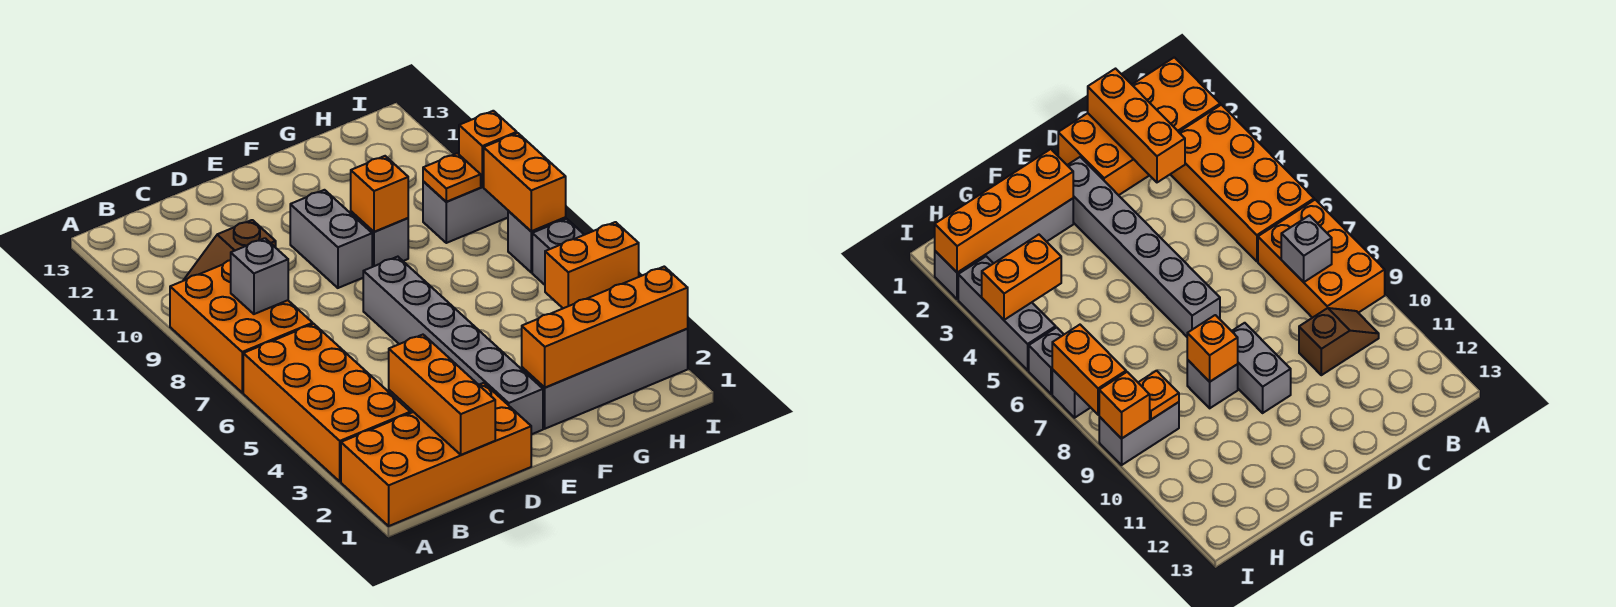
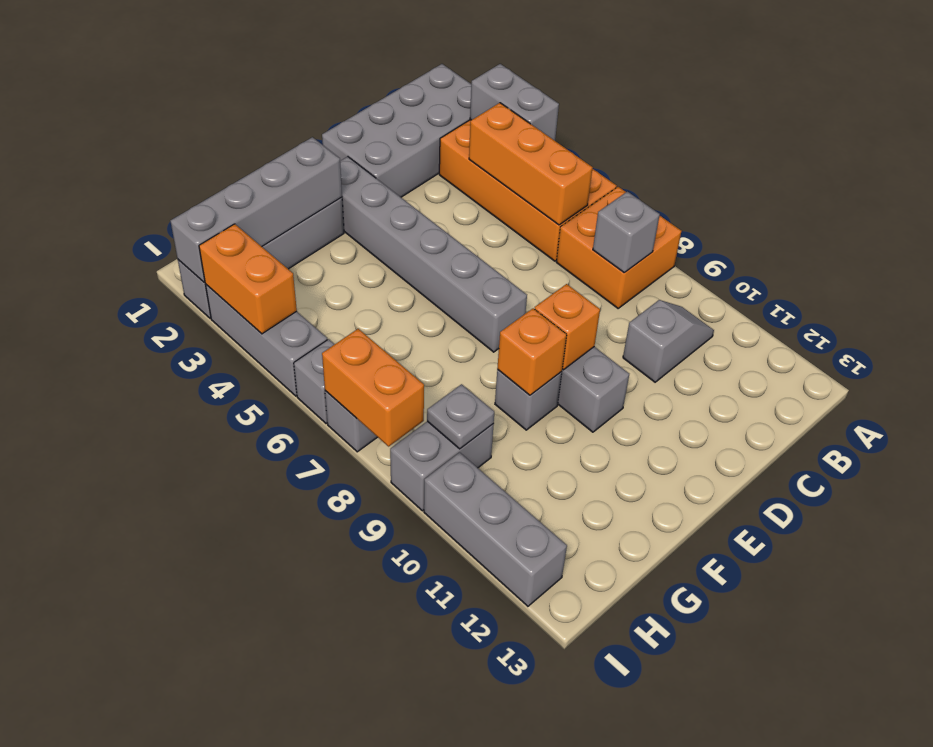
orange 2x4 brick [341,383,531,526] -> grey 2x4 brick [322,64,471,197]
none -> grey 1x2 brick [470,64,559,141]
orange 2x3 brick [170,260,313,393] -> orange 2x2 brick [556,187,682,308]
brown 1x2 slope [183,220,276,281] -> grey 1x2 slope [623,300,714,382]
orange 1x3 brick [389,335,495,455] -> orange 1x3 brick moved to [469,103,593,225]
orange 1x4 brick [522,267,688,387] -> grey 1x4 brick [170,137,342,282]
orange 1x2 brick [545,222,639,308] -> orange 1x2 brick turned to [199,224,297,334]
orange 1x1 plate [423,153,481,202] -> grey 1x1 plate [427,384,494,449]
orange 1x1 brick [459,111,517,187] -> orange 1x1 brick moved to [535,284,600,370]
none -> grey 1x3 brick [424,453,567,606]

